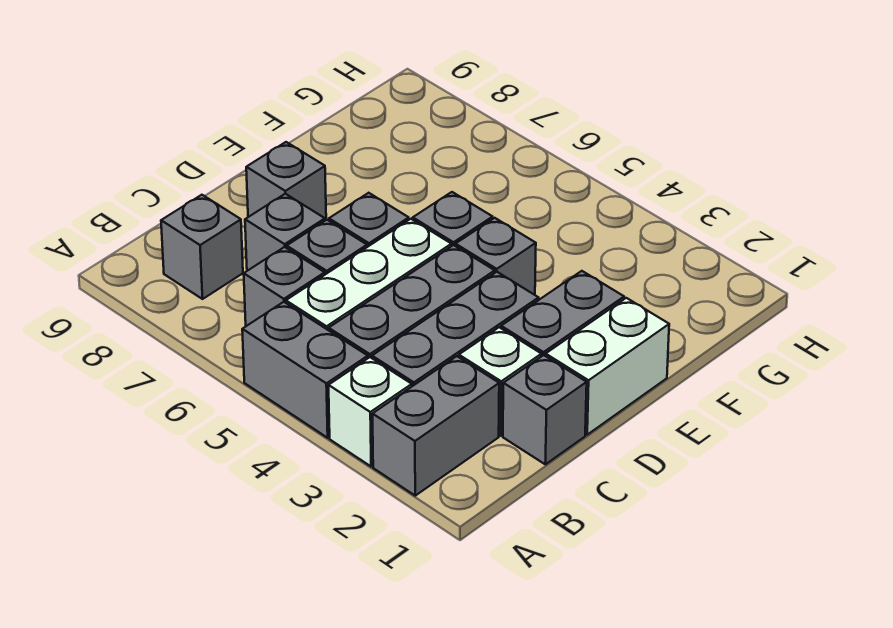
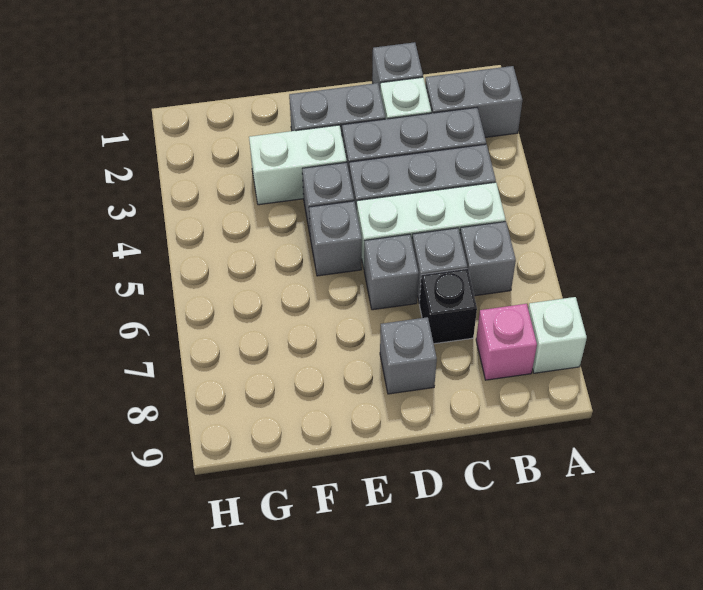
white 1x1 brick [329,357,412,467] -> white 1x1 brick moved to [528,297,587,373]
grey 1x2 brick [242,302,368,438] -> none
grey 1x1 brick [161,195,243,299] -> pink 1x1 brick [476,304,537,380]
grey 1x1 brick [245,194,325,271] -> black 1x1 brick [420,269,477,344]
white 1x2 brick [546,298,669,435] -> white 1x2 brick moved to [249,125,347,205]

